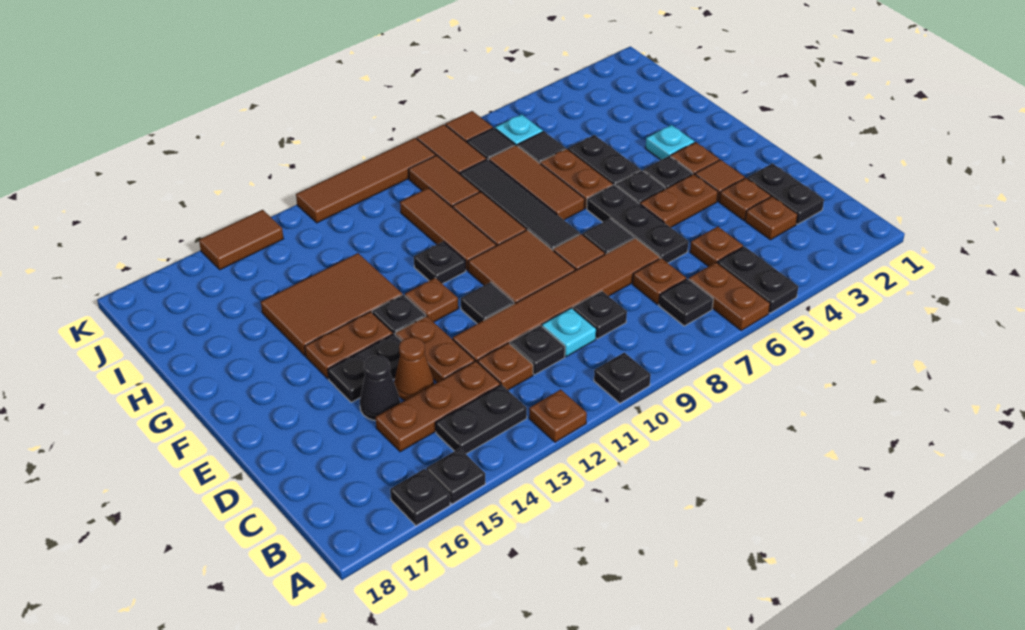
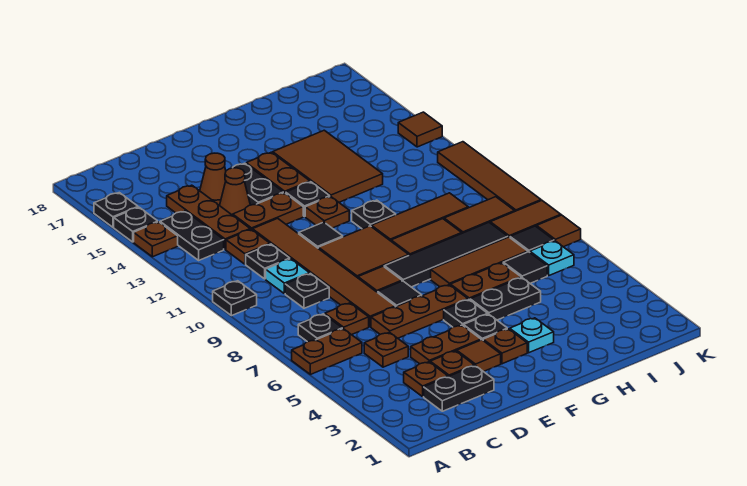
black 1x2 plate [718,246,798,313] -> none
brown 1x1 plate [529,390,587,442] -> brown 1x1 plate moved to [134,222,178,257]
black 1x3 plate [587,185,688,263] -> brown 1x3 plate [371,285,468,338]
black 1x1 cone [360,356,400,421] -> brown 1x1 cone [200,153,226,205]
brown 1x2 plate [640,174,718,227] -> brown 1x2 plate turned to [411,325,481,364]
brown 1x2 tile [199,210,283,270] -> brown 1x1 tile [398,112,442,147]

